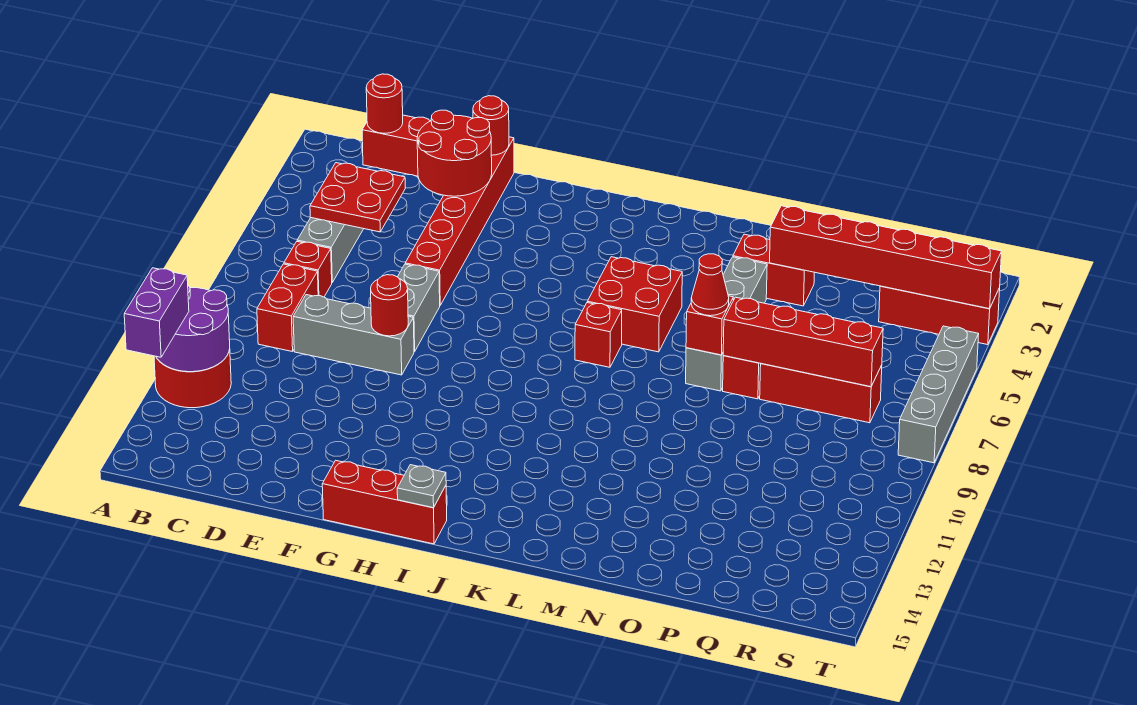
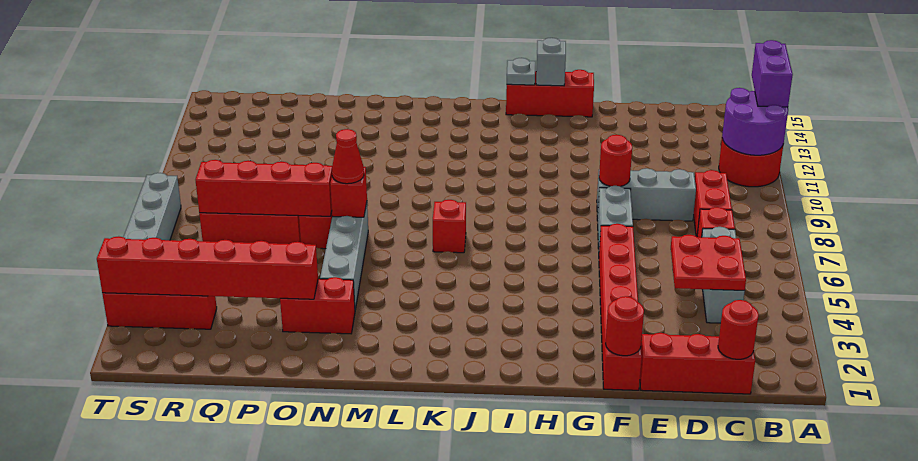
red 2x2 round brick [417,110,492,196] -> none
none -> grey 1x1 brick [536,38,566,86]
red 2x2 brick [587,257,682,352] -> none

